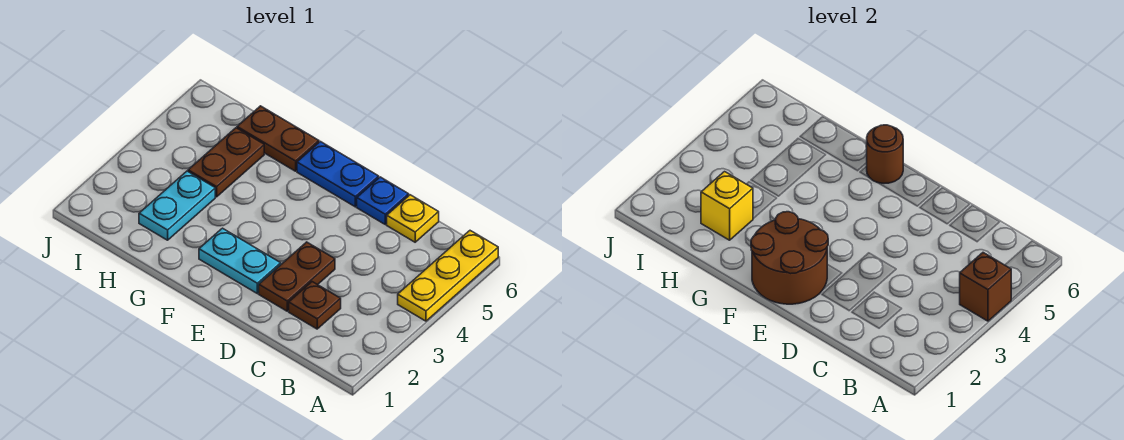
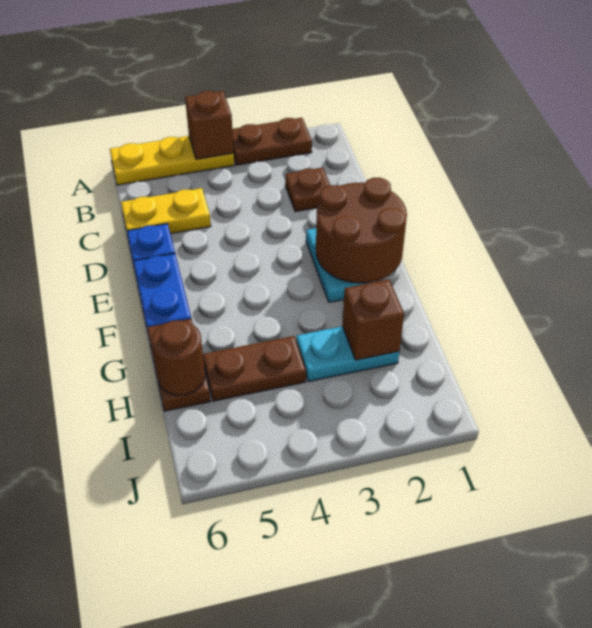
yellow 1x1 plate [387,195,439,242] -> yellow 1x2 plate [121,188,211,234]
brown 1x2 plate [259,242,335,311] -> brown 1x2 plate moved to [232,118,312,165]
brown 1x1 round brick [867,125,903,183] -> brown 1x1 round brick moved to [152,320,205,395]
yellow 1x1 brick [701,172,753,240] -> brown 1x1 brick [342,280,404,360]

